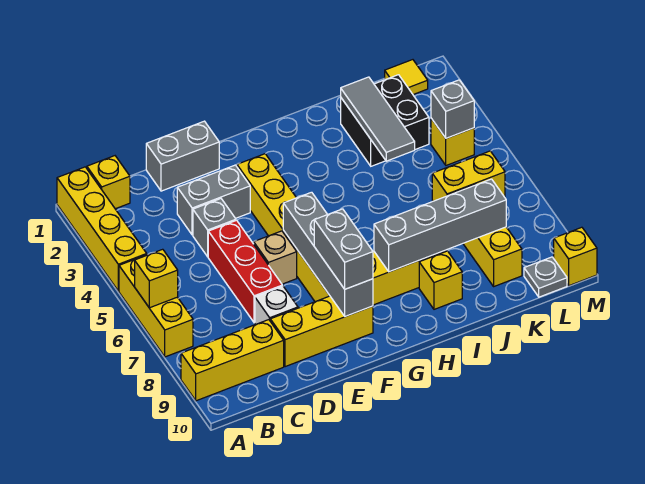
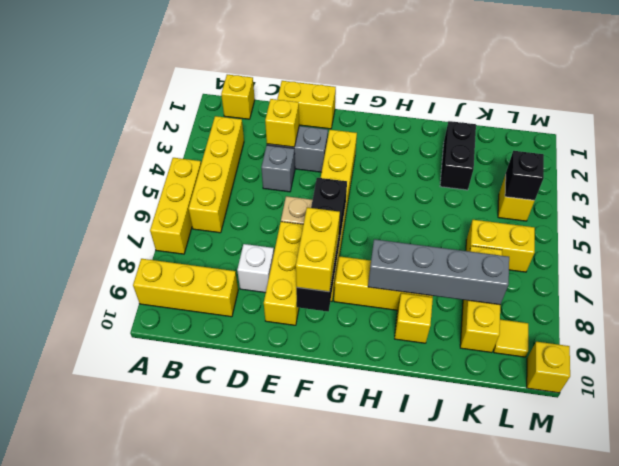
yellow 1x4 brick [57,167,147,291] -> yellow 1x4 brick moved to [189,116,244,233]
yellow 1x1 brick [135,249,178,308] -> yellow 1x1 brick moved to [265,99,299,147]
grey 1x2 brick [146,121,219,191] -> yellow 1x2 brick [277,81,336,129]
red 1x3 brick [208,220,282,323] -> none
yellow 1x3 brick [270,296,373,367] -> yellow 1x3 brick turned to [264,222,303,325]
grey 1x4 brick [283,192,373,316] -> black 1x4 brick [296,178,347,311]
grey 1x2 brick [314,209,373,289] -> yellow 1x2 brick [296,208,340,292]
black 2x2 brick [341,75,429,166] -> black 1x2 brick [440,121,476,190]
grey 1x3 tile [341,77,415,161] -> none
yellow 1x1 tile [385,60,428,94] -> yellow 1x1 tile moved to [494,320,528,357]
grey 1x1 brick [431,80,474,138] -> black 1x1 brick [505,151,544,200]
grey 1x1 plate [524,257,567,297] -> none

